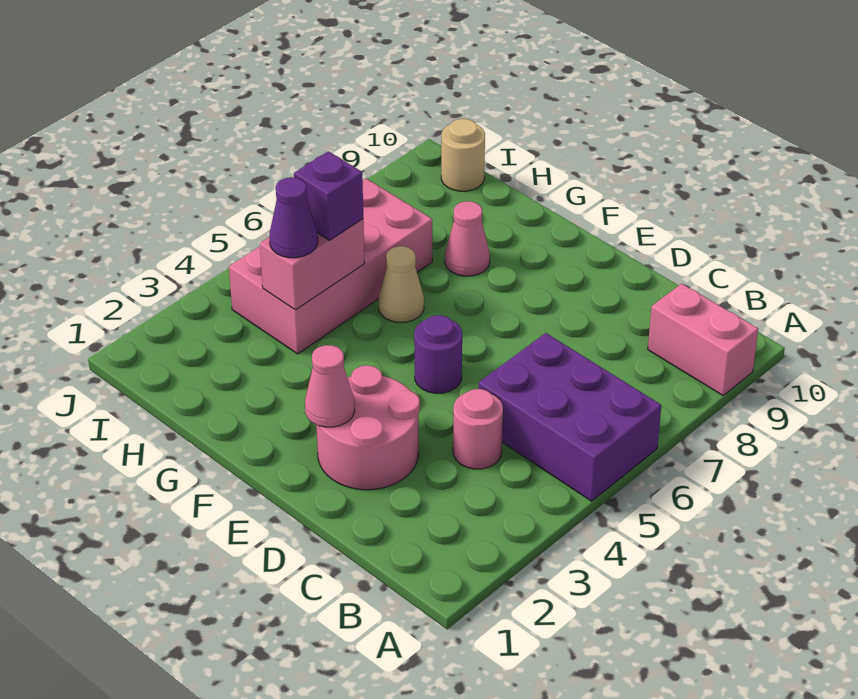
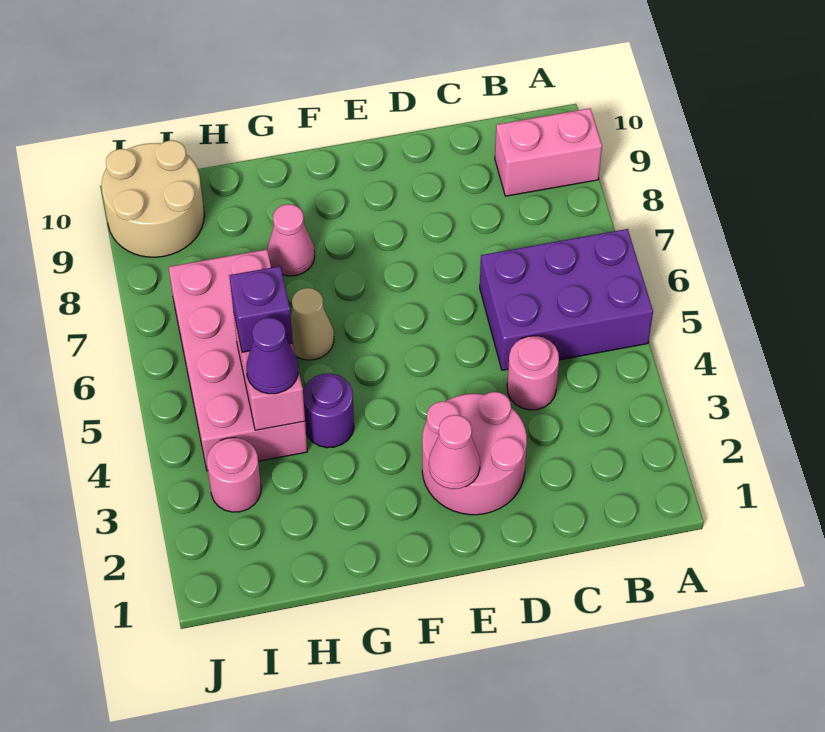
purple 1x1 round brick [414,315,462,393] -> purple 1x1 round brick moved to [303,373,354,448]
none -> pink 1x1 round brick [207,438,261,512]
tan 1x1 round brick [441,119,485,191] -> tan 2x2 round brick [102,140,204,257]

